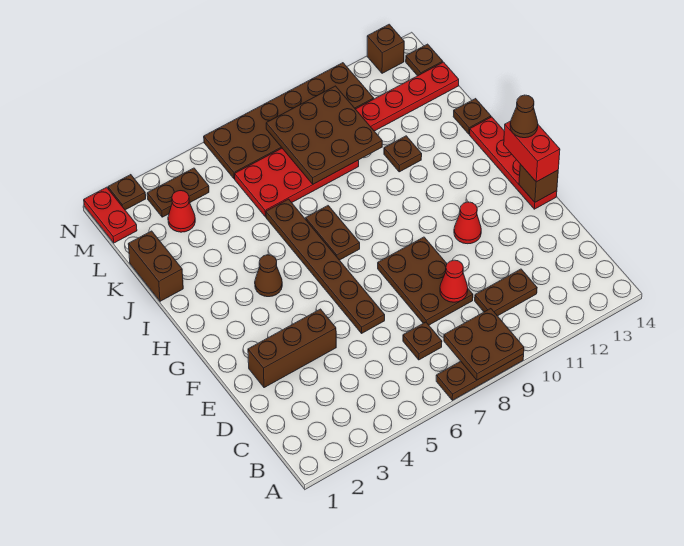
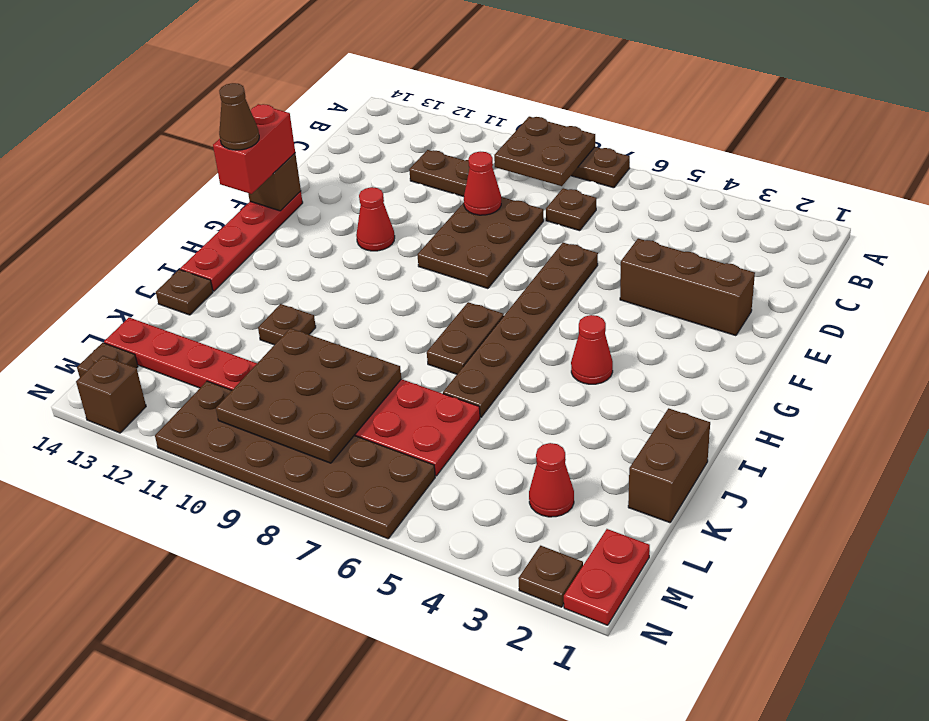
brown 1x1 cone [255,255,282,297] -> red 1x1 cone [571,315,613,384]
brown 1x2 plate [147,168,209,217] -> none

